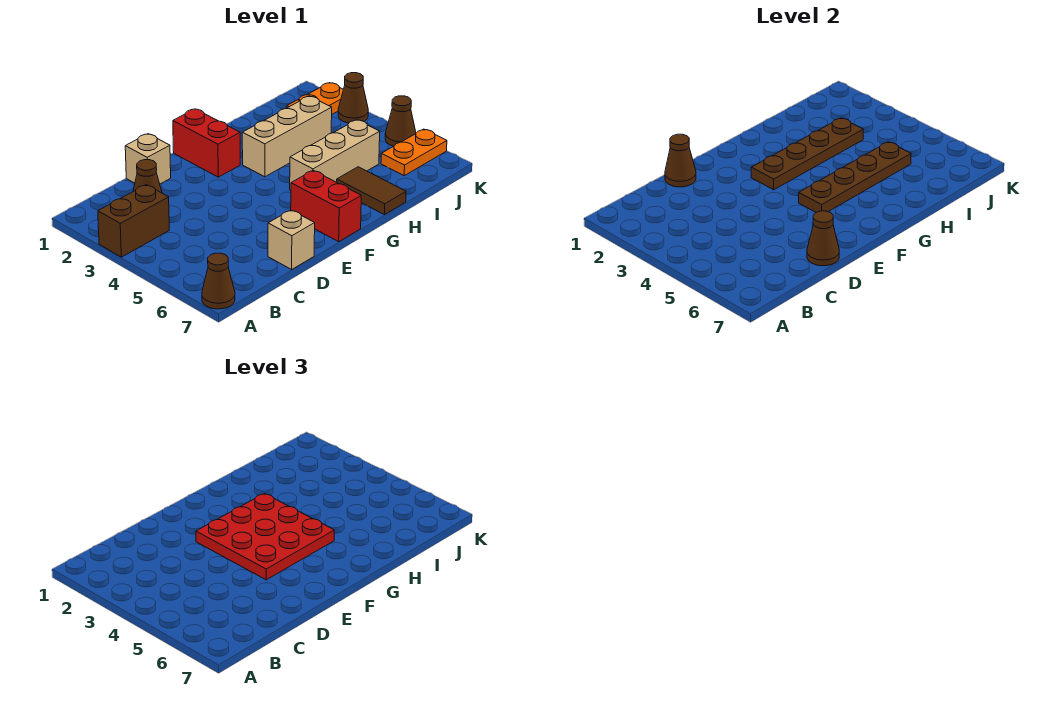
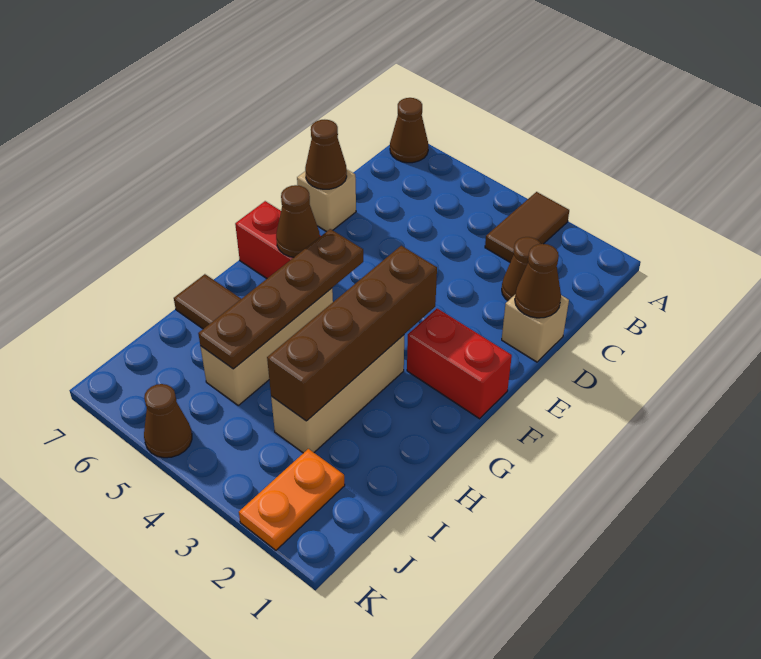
brown 1x2 brick [98,185,169,257] -> brown 1x2 tile [485,192,569,262]
red 3x3 plate [196,494,334,580] -> none
brown 1x4 plate [751,118,863,190] -> brown 1x4 brick [267,246,437,421]
orange 1x2 plate [381,129,447,176] -> none
brown 1x1 cone [338,73,368,123] -> brown 1x1 cone moved to [276,185,320,257]

